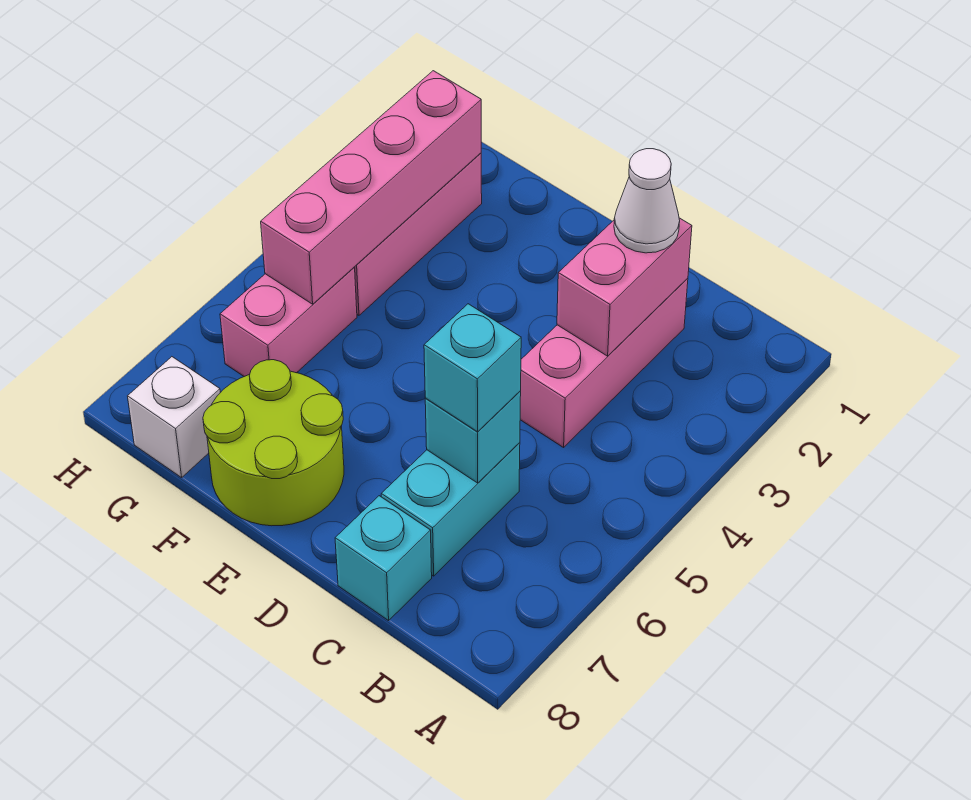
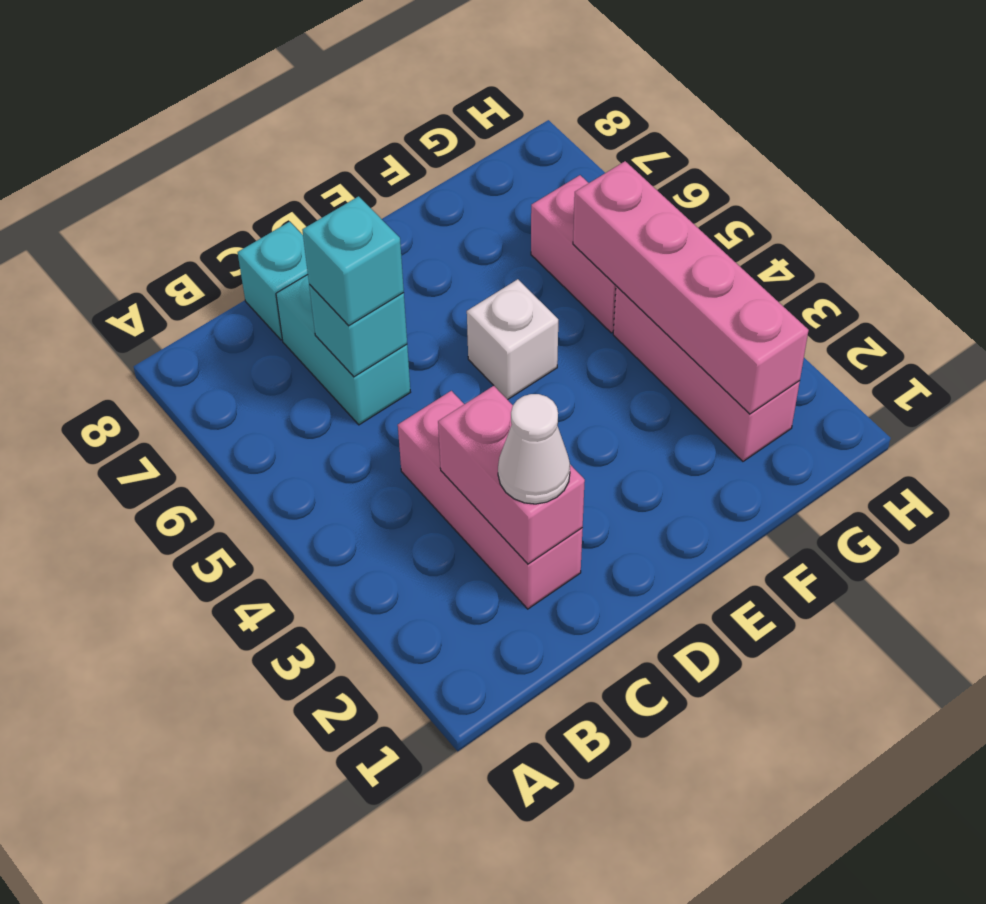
lime 2x2 round brick [203,360,344,526] -> none
white 1x1 brick [128,357,220,478] -> white 1x1 brick moved to [467,279,558,400]

